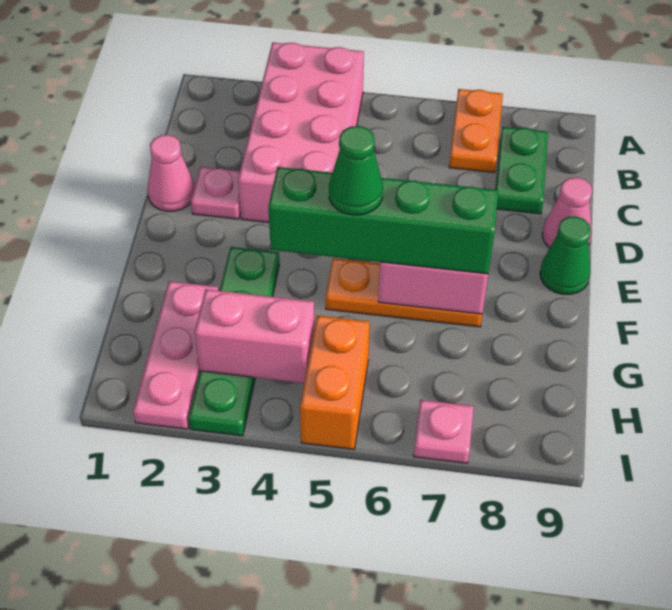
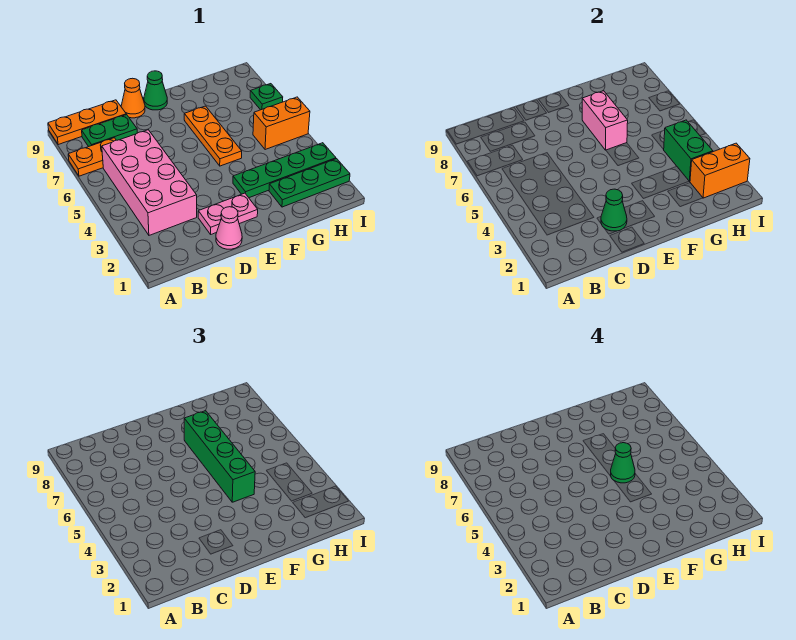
pink 2x4 brick [238,42,364,222] -> pink 2x4 brick turned to [102,130,197,235]
none -> orange 1x3 plate [48,100,126,145]
pink 1x1 plate [191,167,241,219] -> pink 1x2 plate [198,193,258,234]
none -> green 1x1 cone [601,189,627,231]
pink 1x1 cone [542,177,592,248] -> orange 1x1 cone [121,78,145,118]
pink 1x3 plate [133,281,218,429] -> green 1x3 plate [269,159,350,207]
none -> orange 1x2 brick [690,143,750,198]
pink 1x2 brick [195,289,314,383] -> green 1x2 brick [664,120,713,182]
pink 1x1 plate [414,400,474,463] -> green 1x1 plate [250,84,283,110]

